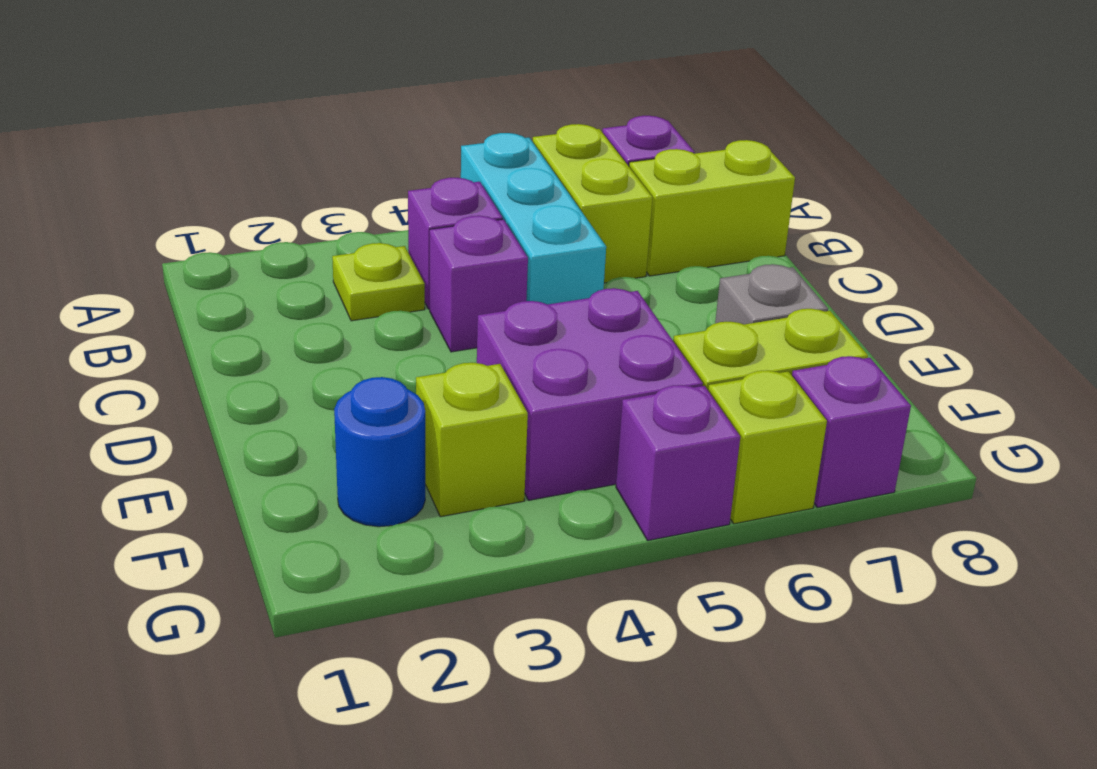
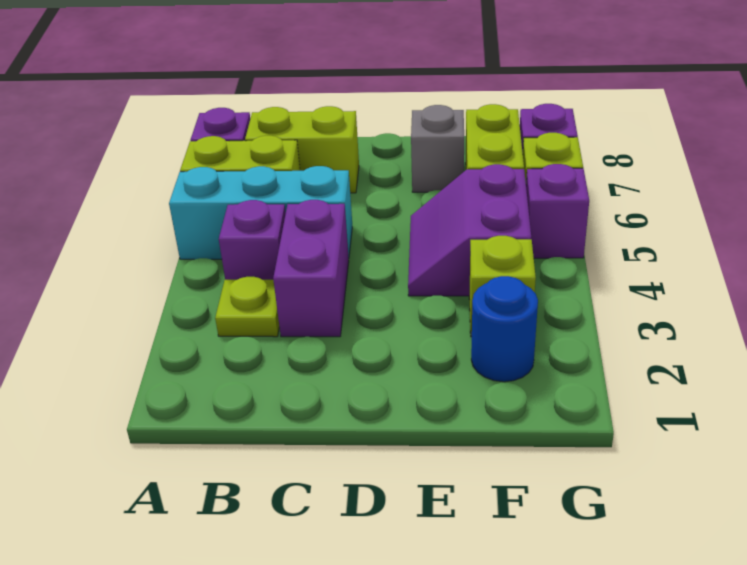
lime 1x2 brick [629,140,795,276] -> lime 1x2 brick turned to [245,106,359,193]
purple 1x1 brick [430,216,528,352] -> purple 1x2 brick [273,200,349,337]
purple 2x2 brick [477,288,703,500] -> purple 2x2 slope [408,164,531,296]

